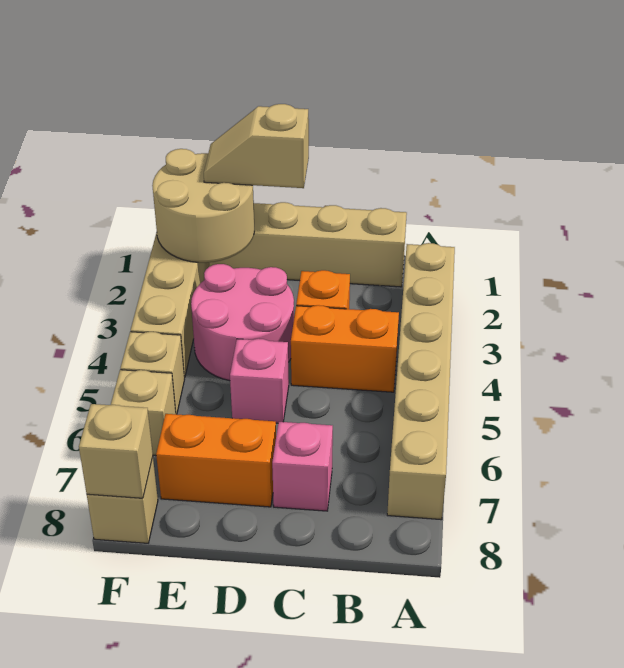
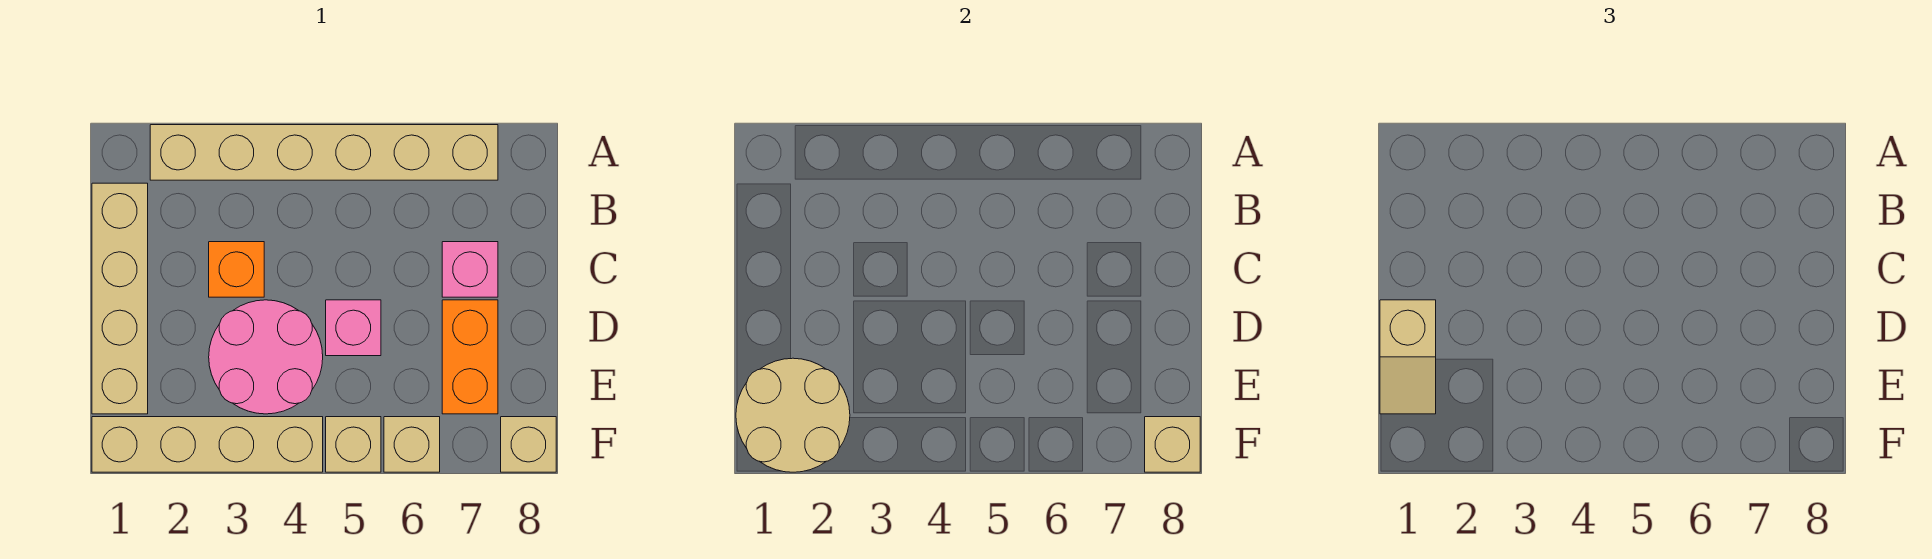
orange 1x2 brick [291,305,399,392] -> none

